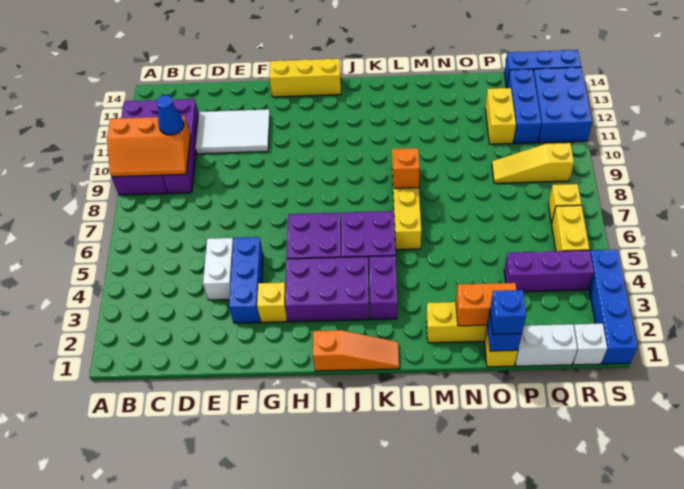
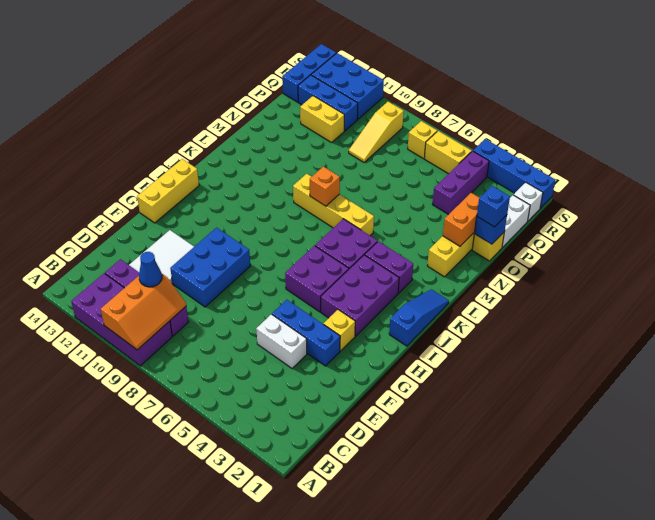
none -> blue 2x3 brick [170,228,250,307]
orange 1x3 slope [313,330,399,371] -> blue 1x3 slope [389,289,449,346]

